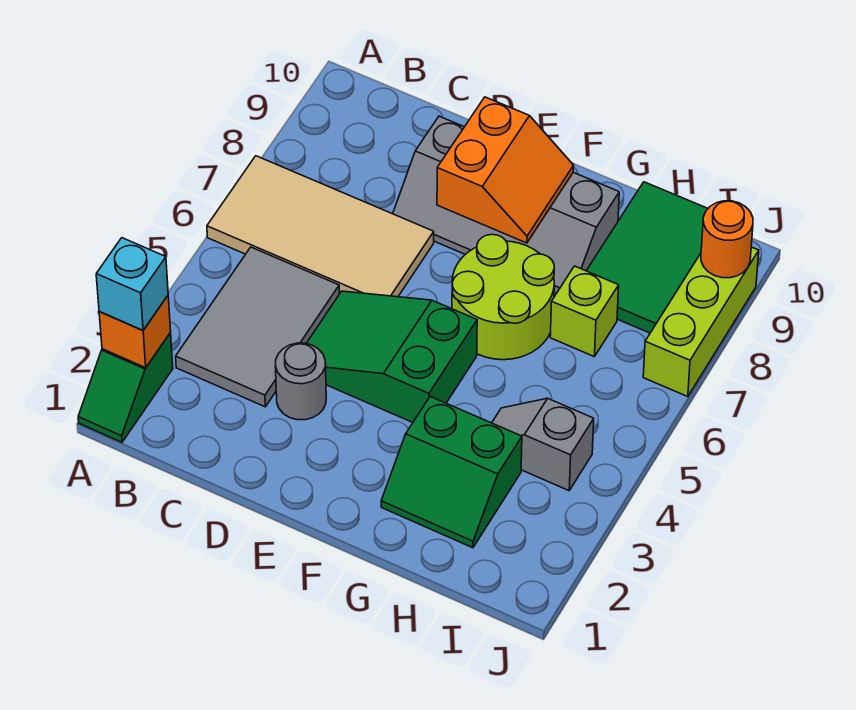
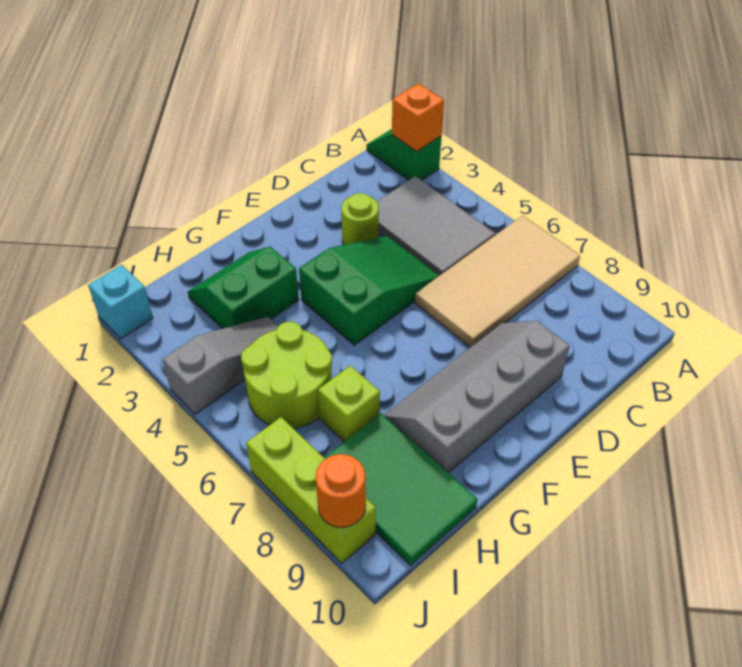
cyan 1x1 brick [96,238,168,330] -> cyan 1x1 brick moved to [88,265,153,338]
grey 1x1 round brick [275,343,326,420] -> lime 1x1 round brick [341,193,379,245]
orange 2x2 slope [437,97,574,243] -> none
lime 2x2 round brick [452,234,554,360] -> lime 2x2 round brick moved to [241,322,332,428]
grey 1x2 slope [492,398,594,491] -> grey 1x3 slope [162,317,279,414]

